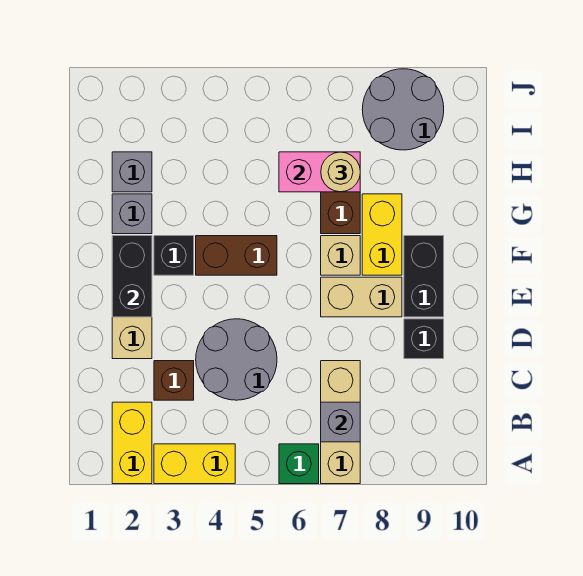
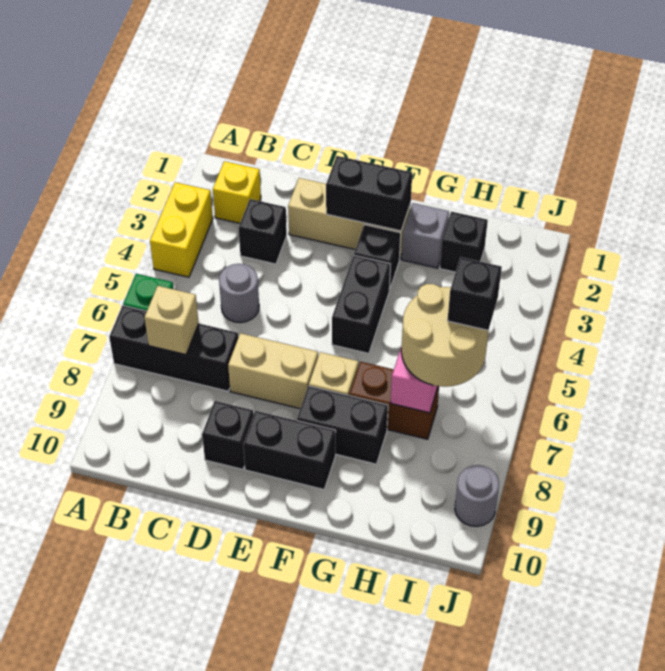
yellow 1x2 brick [112,402,152,484] -> yellow 1x1 brick [213,161,261,223]
tan 1x3 brick [321,361,360,484] -> black 1x3 brick [109,306,238,391]
grey 1x1 brick [321,402,360,442] -> tan 1x1 brick [144,286,199,355]
brown 1x1 brick [154,361,194,400] -> black 1x1 brick [239,199,287,264]
grey 2x2 round brick [196,319,277,400] -> grey 1x1 round brick [219,264,259,323]
tan 1x2 brick [321,277,402,317] -> tan 1x2 brick turned to [228,333,318,409]
brown 1x2 brick [196,236,277,275] -> black 1x2 brick [332,256,390,353]
yellow 1x2 brick [362,194,402,275] -> black 1x2 brick [297,386,388,464]
grey 1x1 brick [112,152,152,192] -> black 1x1 brick [440,212,488,272]
tan 1x1 round brick [321,152,360,192] -> tan 2x2 round brick [401,284,489,387]
none -> black 1x1 brick [447,257,502,330]
grey 2x2 round brick [362,69,444,150] -> grey 1x1 round brick [455,465,499,526]

